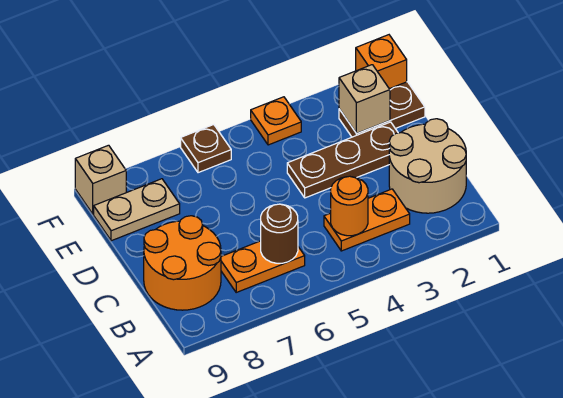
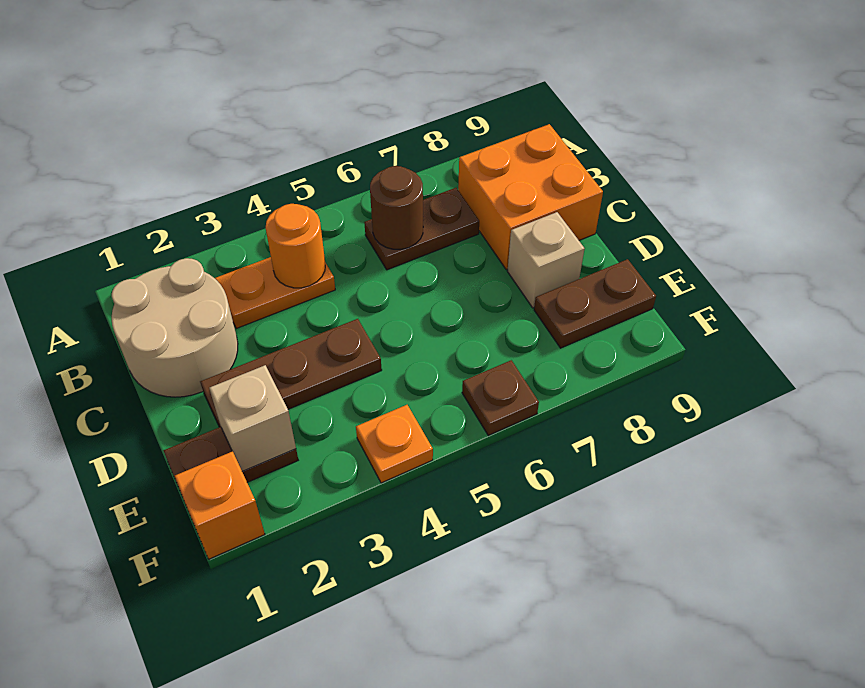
orange 1x2 plate [221,241,305,292] -> brown 1x2 plate [364,188,479,270]
orange 2x2 round brick [144,216,221,310] -> orange 2x2 brick [458,124,603,270]
tan 1x2 plate [94,179,180,241] -> brown 1x2 plate [534,259,656,348]
tan 1x1 brick [75,145,126,214] -> tan 1x1 brick moved to [507,212,585,308]

